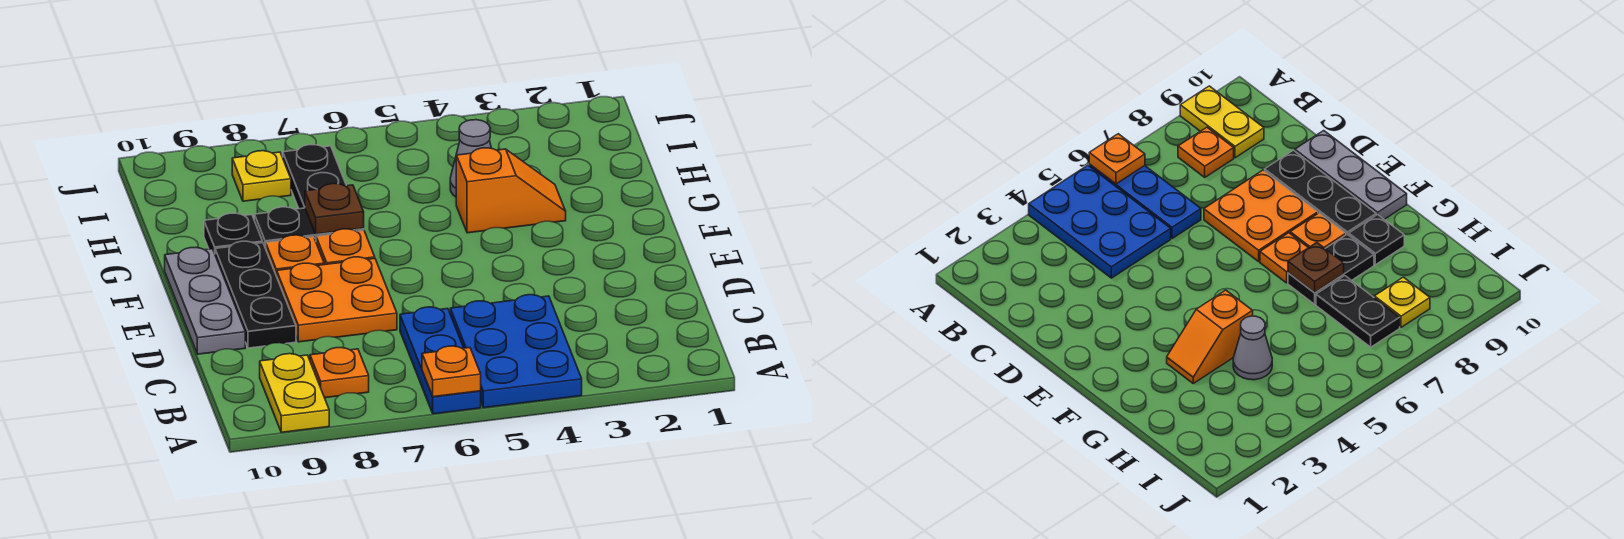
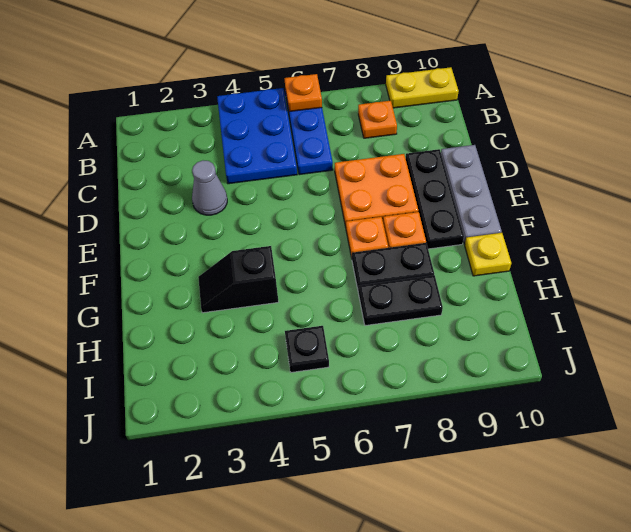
yellow 1x2 plate [260,354,329,432] -> yellow 1x2 plate turned to [386,67,459,108]
orange 1x2 slope [456,148,566,233] -> black 1x2 slope [198,246,279,313]
brown 1x1 plate [305,184,364,234] -> none
black 1x1 plate [204,213,263,253] -> black 1x1 plate moved to [285,326,329,372]
grey 1x1 cone [450,120,491,197] -> grey 1x1 cone moved to [192,160,227,215]
black 1x2 plate [283,145,346,209] -> black 1x2 plate turned to [358,275,443,326]
yellow 1x1 plate [232,151,291,201] -> yellow 1x1 plate moved to [465,233,511,276]

